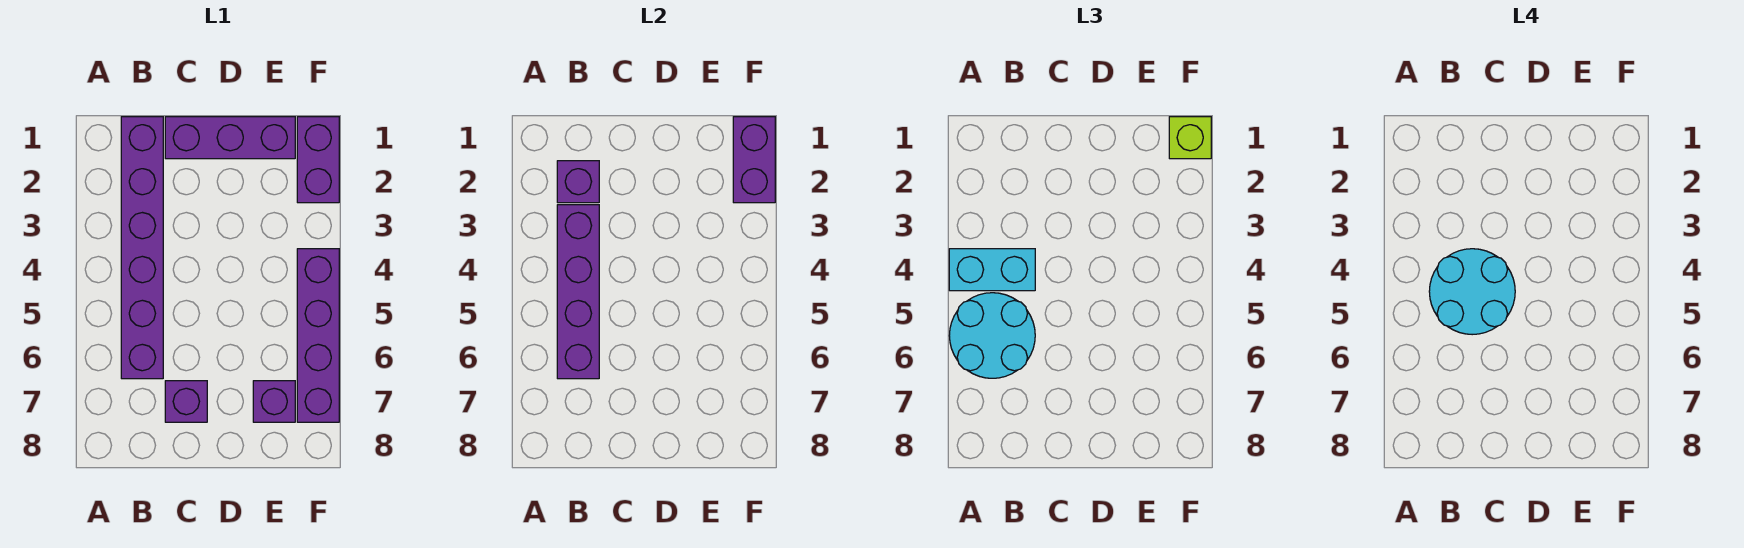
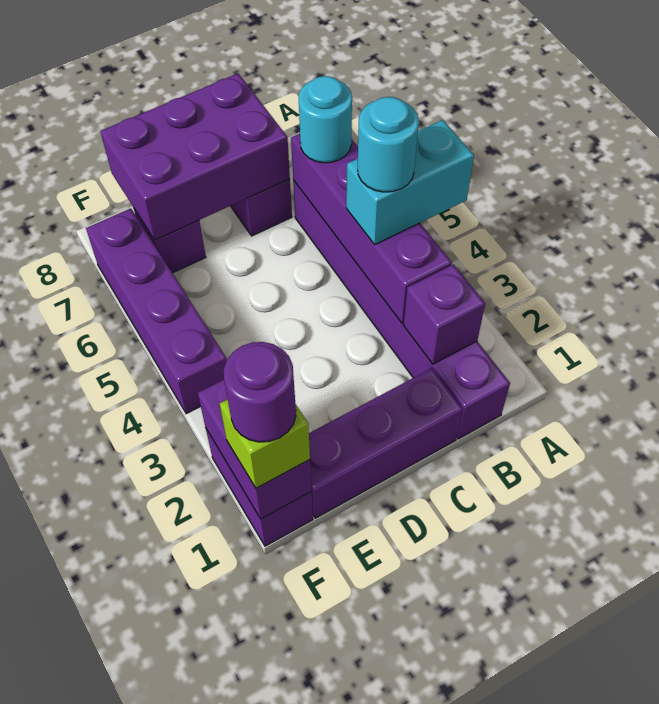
cyan 2x2 round brick [949,293,1035,378] -> cyan 1x1 round brick [298,76,352,163]
cyan 2x2 round brick [1429,249,1515,335] -> cyan 1x1 round brick [358,97,419,192]
none -> purple 2x3 brick [100,73,290,240]
none -> purple 1x1 round brick [224,342,296,442]

